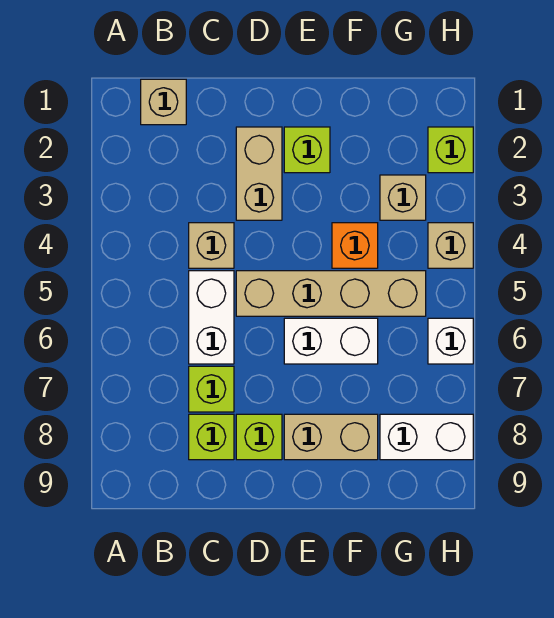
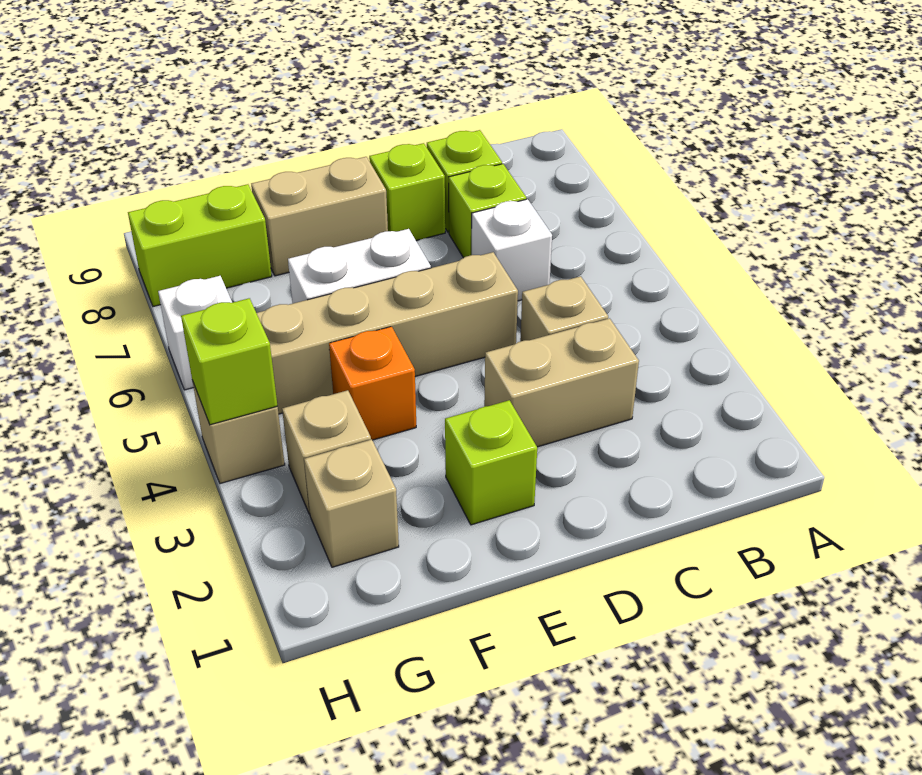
tan 1x1 brick [141,79,186,125] -> tan 1x1 brick moved to [304,439,399,567]
white 1x2 brick [189,271,234,364] -> white 1x1 brick [472,199,552,301]
tan 1x2 brick [236,127,282,220] -> tan 1x2 brick turned to [484,318,639,447]
white 1x2 brick [380,414,473,460] -> lime 1x2 brick [128,184,272,307]
lime 1x1 brick [428,127,473,173] -> lime 1x1 brick moved to [181,298,277,425]

